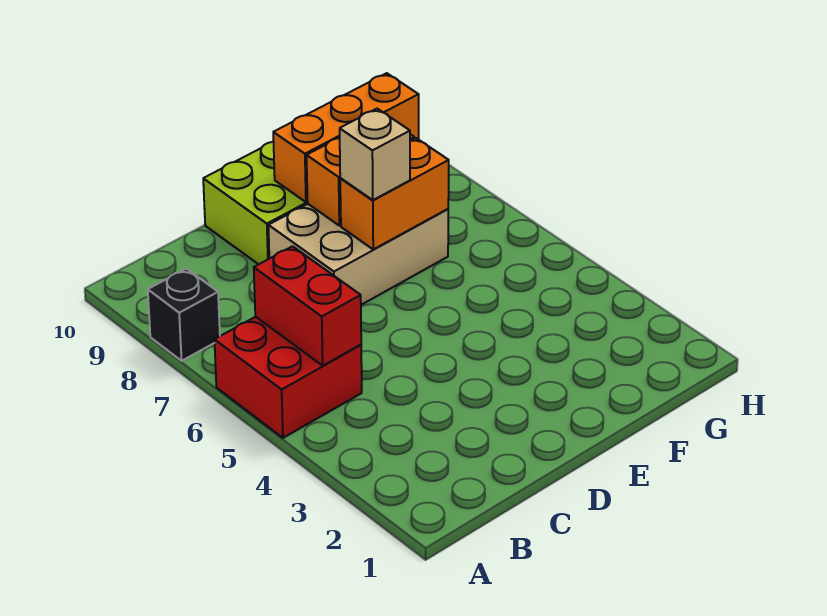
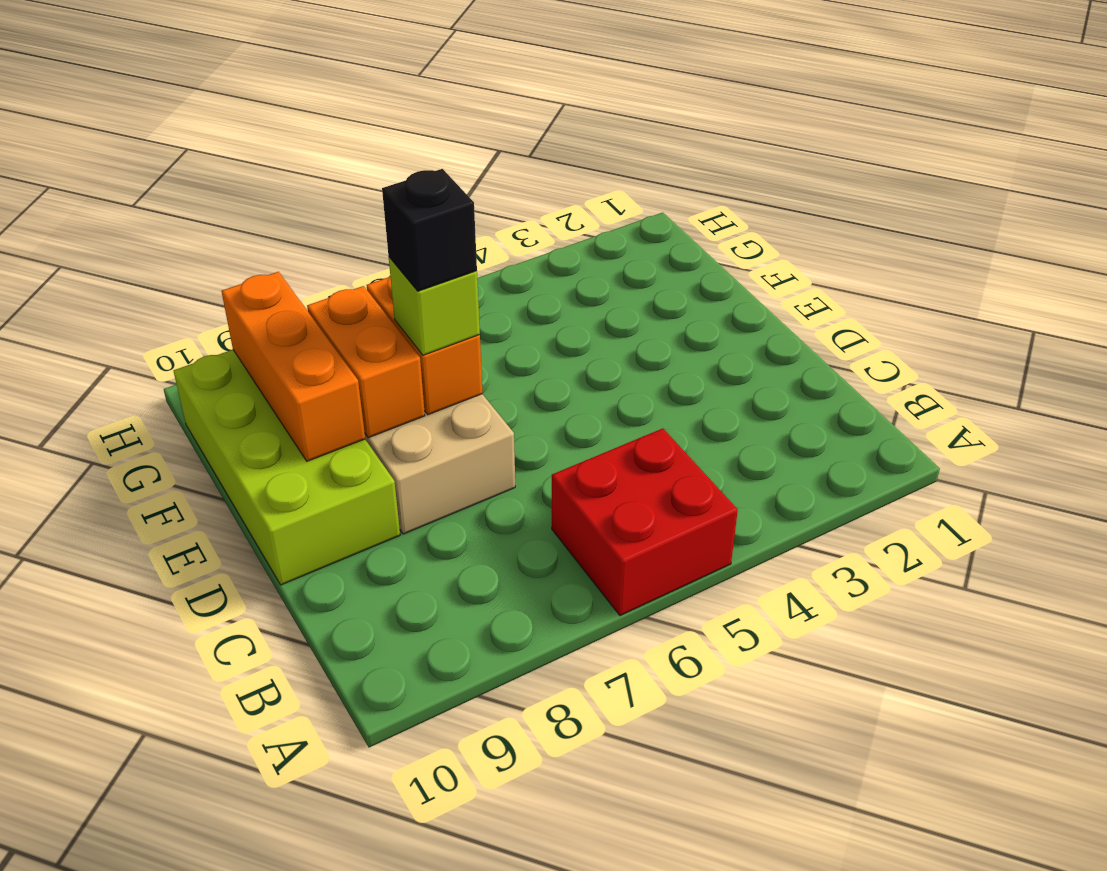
black 1x1 brick [148,269,220,361] -> black 1x1 brick moved to [382,169,477,291]
red 1x2 brick [254,246,361,366] -> none
tan 1x1 brick [340,109,410,200] -> lime 1x1 brick [389,257,480,355]

